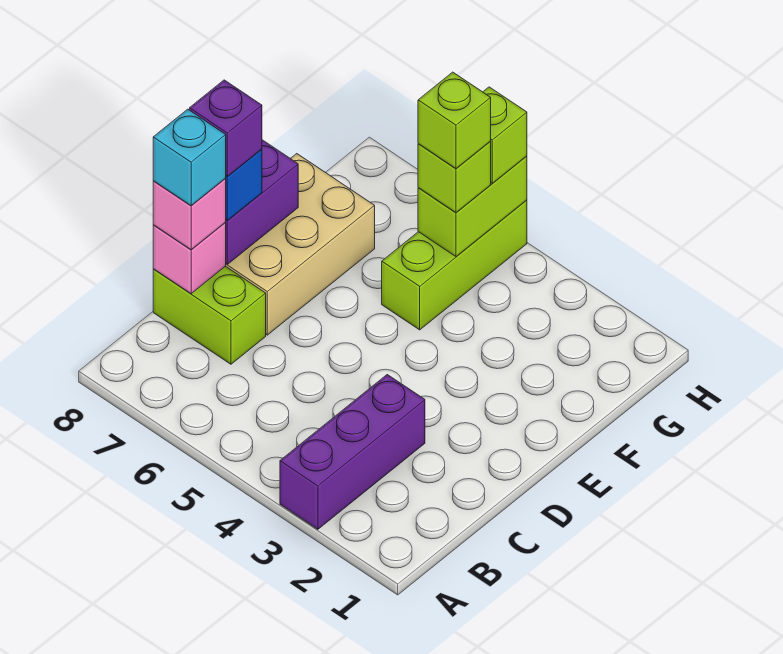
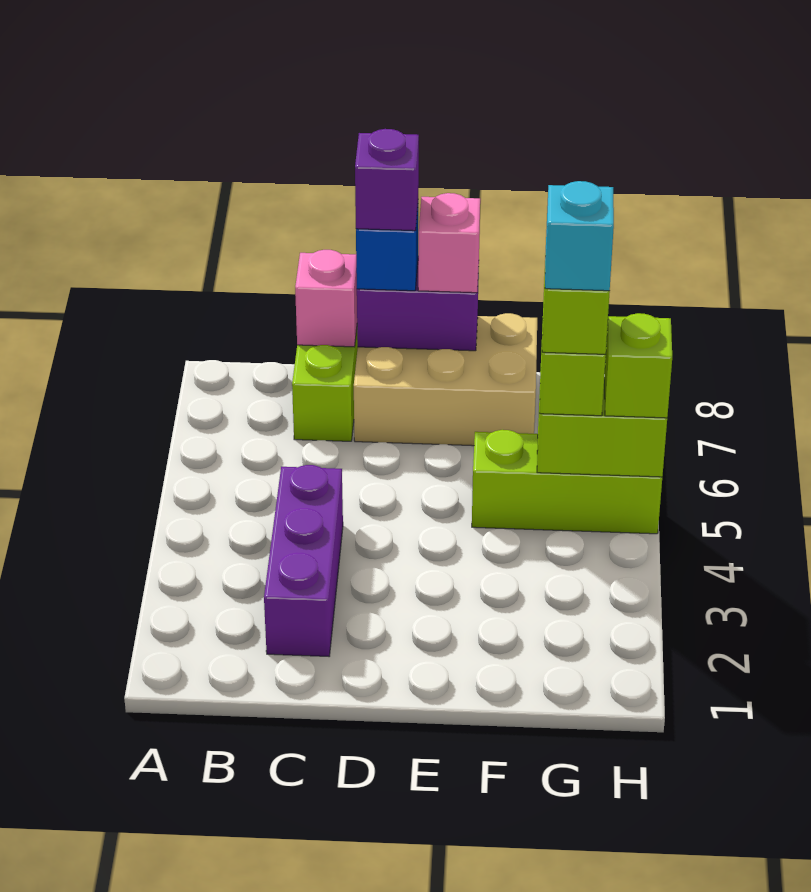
purple 1x3 brick [280,375,425,529] -> purple 1x3 brick turned to [264,465,343,656]
pink 1x1 brick [153,179,226,250] -> pink 1x1 brick moved to [418,193,480,293]
cyan 1x1 brick [153,109,226,206] -> cyan 1x1 brick moved to [545,181,614,291]

